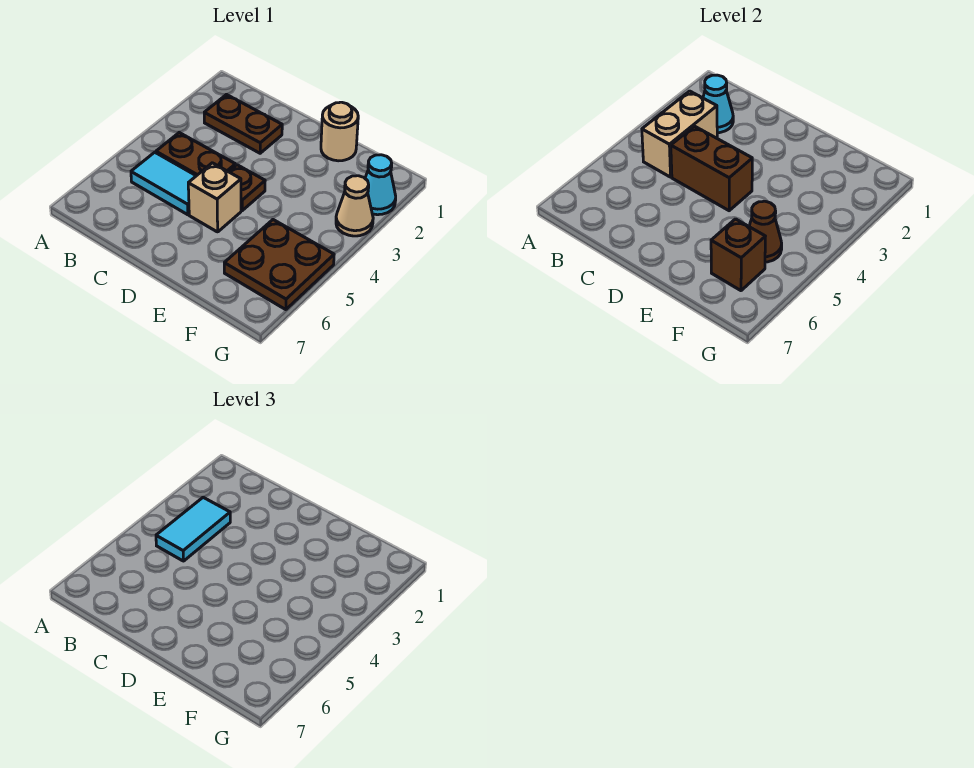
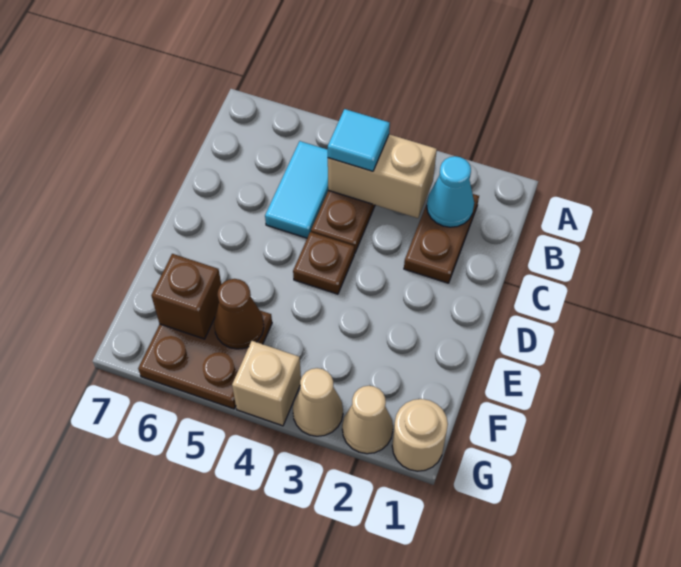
cyan 1x2 tile [156,497,230,561] -> cyan 1x1 tile [328,109,390,171]
brown 1x2 brick [671,126,752,211] -> none
tan 1x1 brick [188,163,241,232] -> tan 1x1 brick moved to [232,341,301,426]
tan 1x1 round brick [321,102,358,161] -> tan 1x1 round brick moved to [392,399,448,471]
cyan 1x1 cone [365,155,396,215] -> tan 1x1 cone [342,386,393,454]

